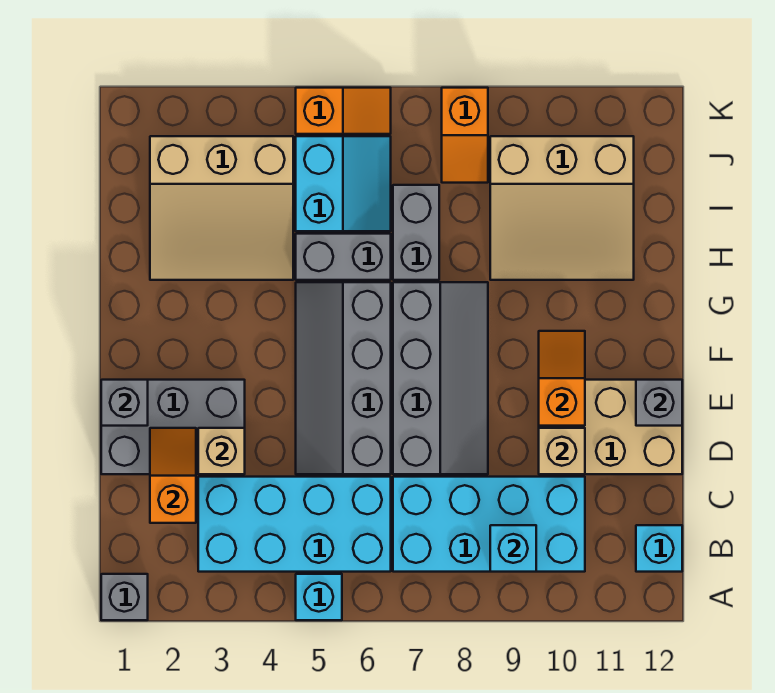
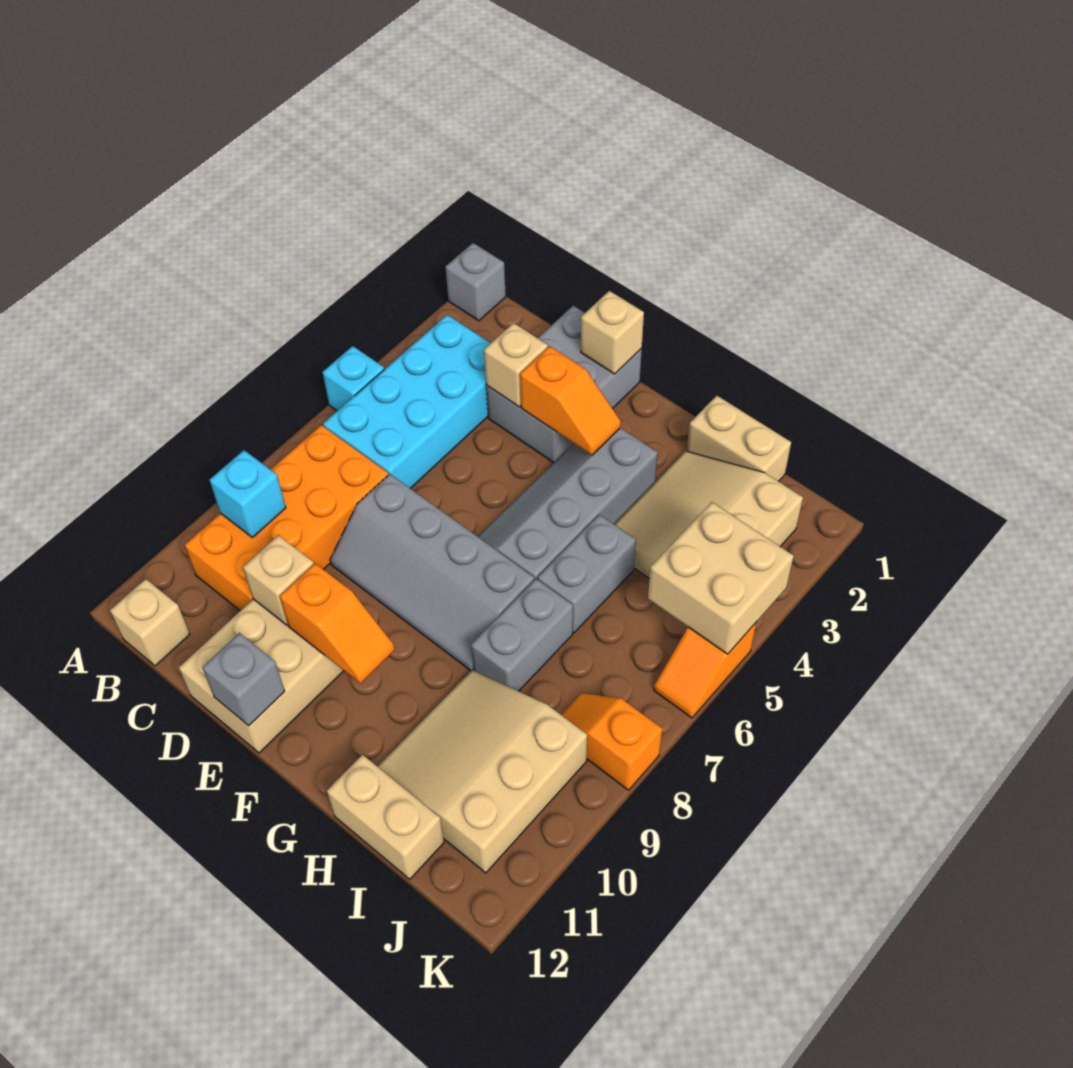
cyan 2x4 brick [393,477,585,572] -> orange 2x4 brick [185,425,388,611]
cyan 1x1 brick [636,525,682,572] -> tan 1x1 brick [110,579,190,666]
orange 1x2 slope [150,428,196,523] -> orange 1x2 slope moved to [520,346,621,455]
grey 2x4 slope [296,282,391,474] -> grey 2x4 slope turned to [478,429,658,580]
grey 1x1 brick [101,380,148,426] -> tan 1x1 brick [581,291,644,374]
none -> tan 1x2 brick [687,396,791,482]
grey 1x2 brick [393,185,439,280] -> grey 1x2 brick turned to [471,579,573,691]
none -> tan 1x2 brick [327,755,444,879]
cyan 2x2 slope [296,136,391,231] -> none
none -> tan 2x2 brick [648,502,794,654]

